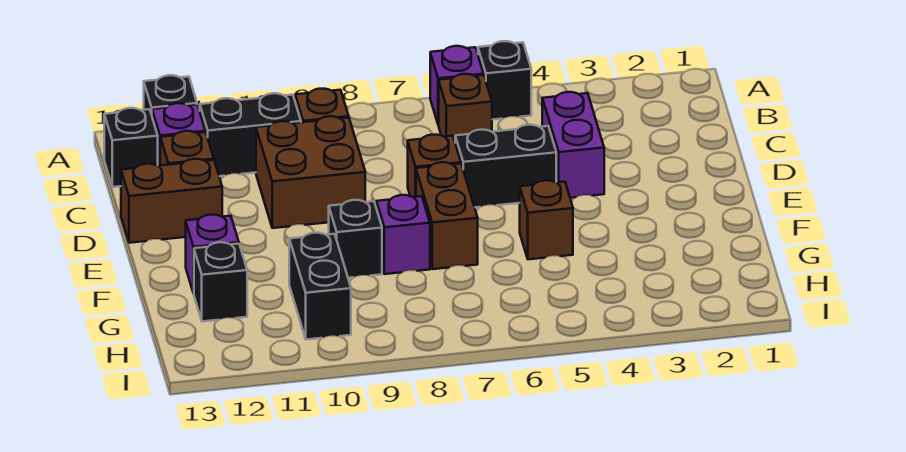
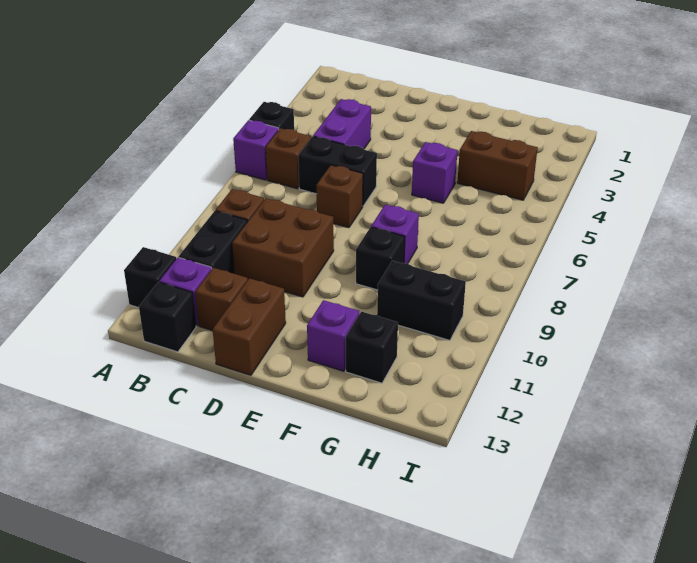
purple 1x2 brick [542,92,604,198] -> purple 1x2 brick turned to [313,99,371,149]
black 1x2 brick [455,125,556,207] -> black 1x2 brick turned to [298,137,377,206]
brown 1x2 brick [416,162,478,269] -> brown 1x2 brick moved to [457,131,538,200]
brown 1x1 brick [520,180,573,259] -> purple 1x1 brick [412,142,458,203]

